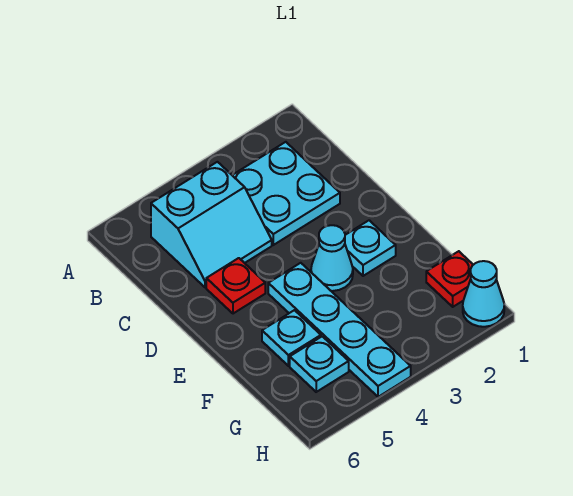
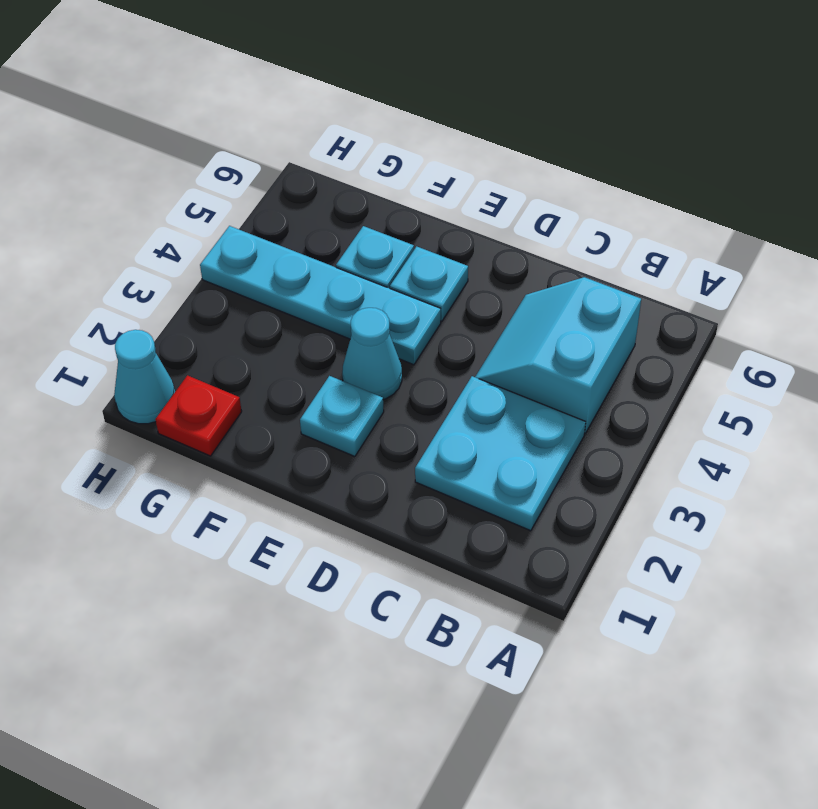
red 1x1 plate [206,258,265,314] -> none
cyan 1x1 plate [290,336,349,392] -> cyan 1x1 plate moved to [390,246,468,321]

